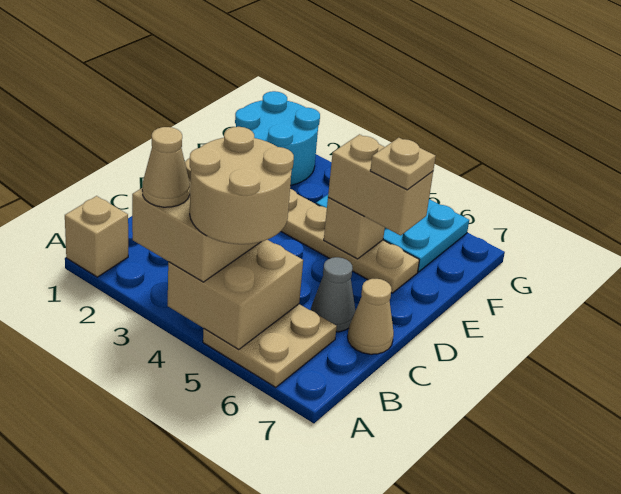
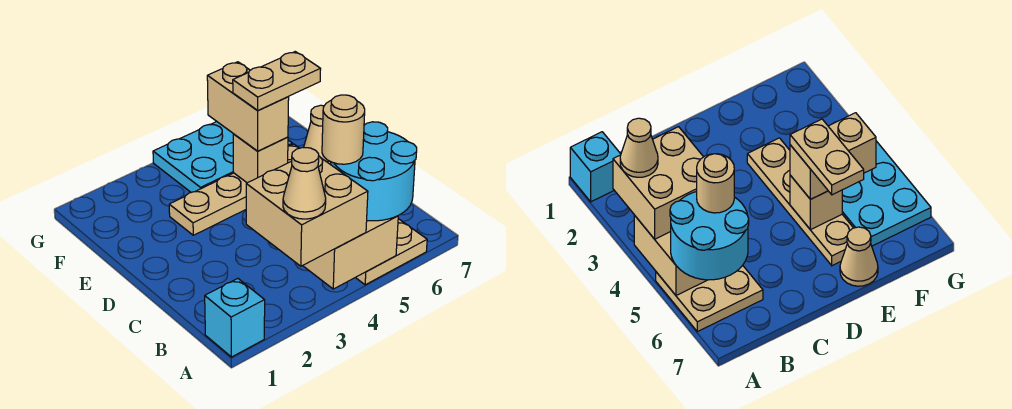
tan 1x1 brick [65,196,128,277] -> cyan 1x1 brick [205,278,265,357]
tan 2x2 round brick [190,127,294,244] -> tan 1x1 round brick [322,95,365,164]
grey 1x1 cone [311,257,356,332] -> none
tan 1x1 cone [348,279,394,354] -> tan 1x1 cone moved to [304,105,331,165]
tan 1x2 brick [328,134,433,235] -> tan 1x2 brick turned to [207,62,289,151]
tan 1x1 plate [370,138,436,190] -> tan 1x2 plate [233,52,321,110]
cyan 2x2 round brick [235,91,320,186] -> cyan 2x2 round brick moved to [331,122,417,221]

